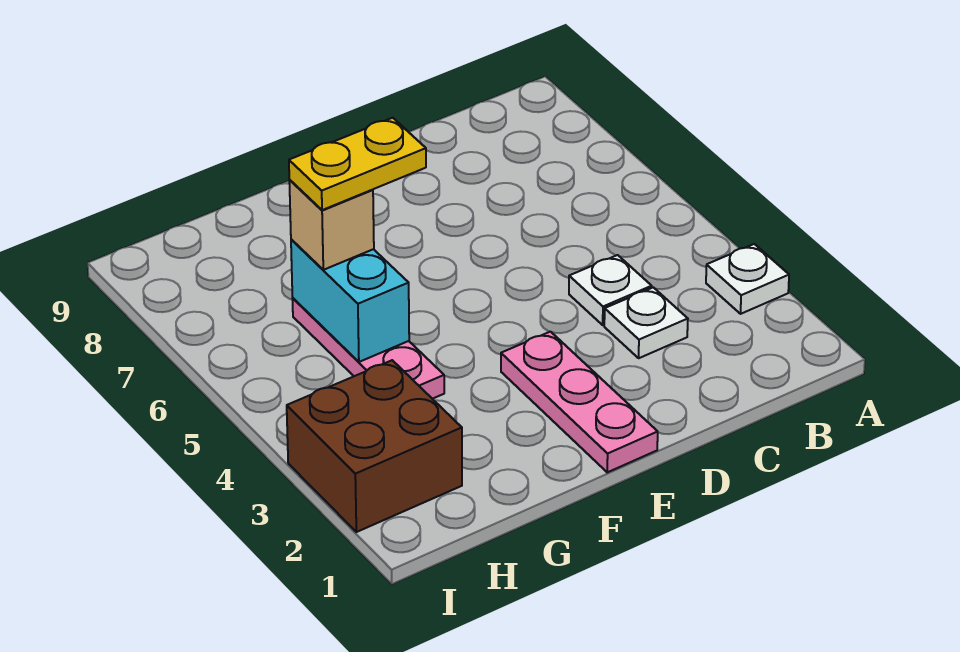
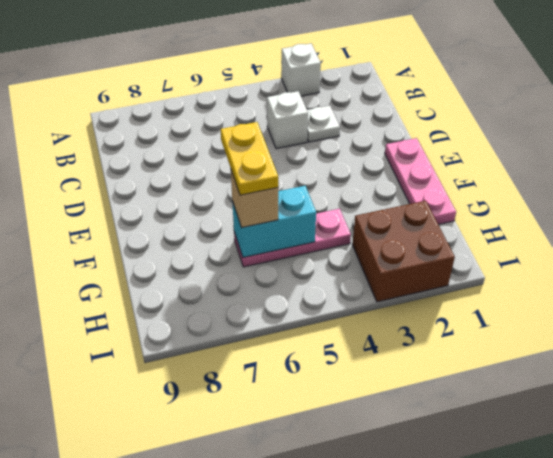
white 1x1 plate [706,244,789,314] -> white 1x1 brick [281,44,321,96]
white 1x1 plate [569,255,652,325] -> white 1x1 brick [267,91,308,149]
pink 1x3 plate [501,332,658,472] -> pink 1x3 plate turned to [385,138,456,225]

